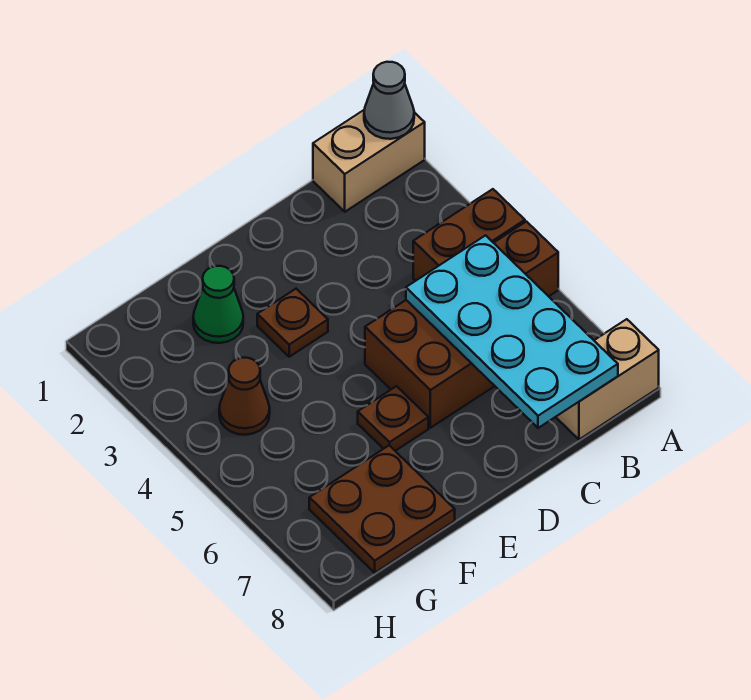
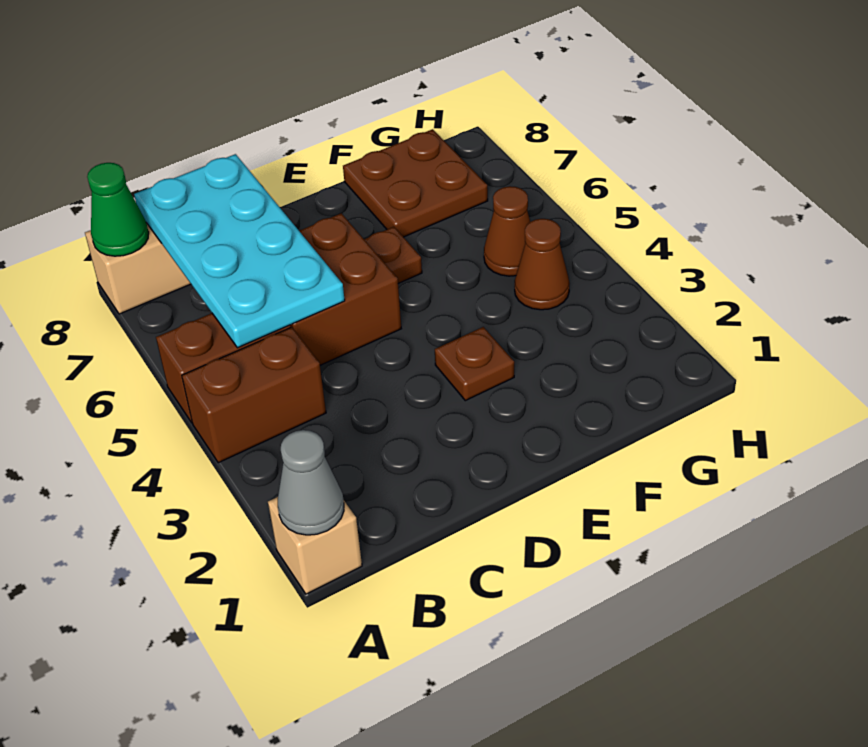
tan 1x2 brick [313,110,425,212] -> tan 1x1 brick [268,497,362,594]
green 1x1 cone [193,266,243,343] -> green 1x1 cone moved to [87,163,149,256]
none -> brown 1x1 cone [484,186,530,276]

